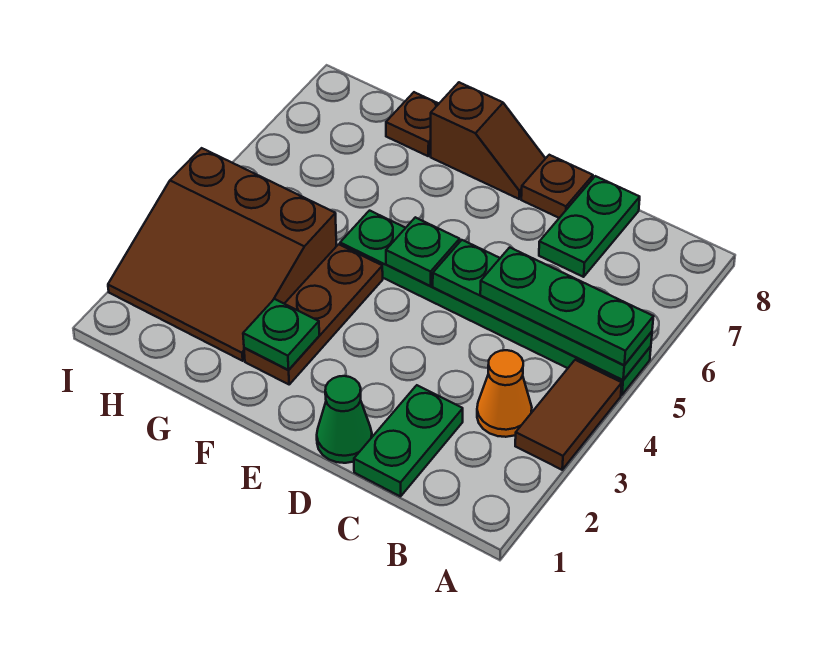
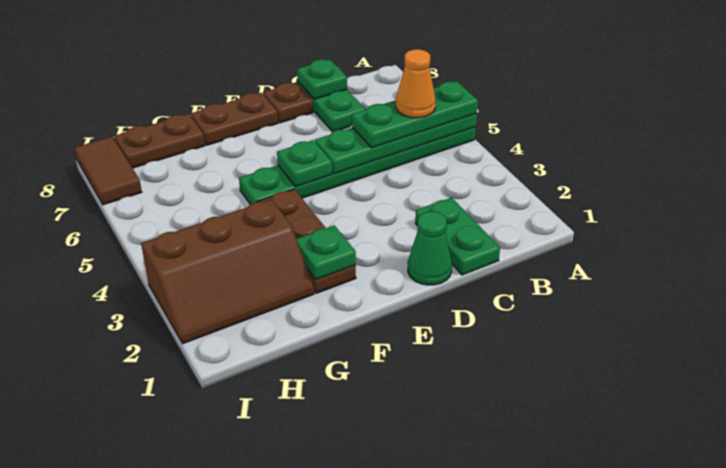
brown 1x2 tile [515,360,622,470] -> brown 1x2 tile moved to [75,137,142,205]
orange 1x1 cone [477,350,532,437] -> orange 1x1 cone moved to [396,49,436,118]
none -> green 1x1 plate [297,59,347,99]
brown 1x2 slope [431,82,546,199] -> brown 1x2 plate [191,93,278,145]
brown 3x3 slope [108,148,336,361] -> brown 2x3 slope [141,199,314,344]
brown 1x1 plate [386,92,439,156] -> brown 1x2 plate [114,114,205,168]

